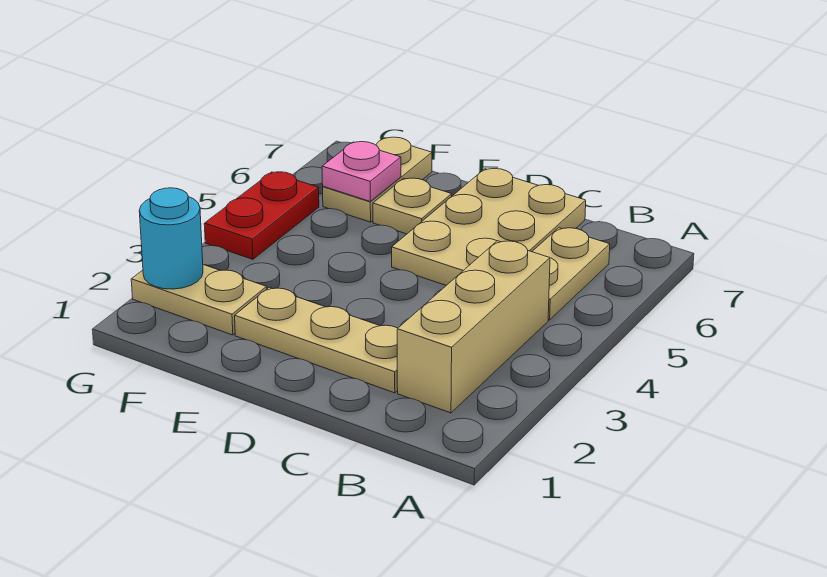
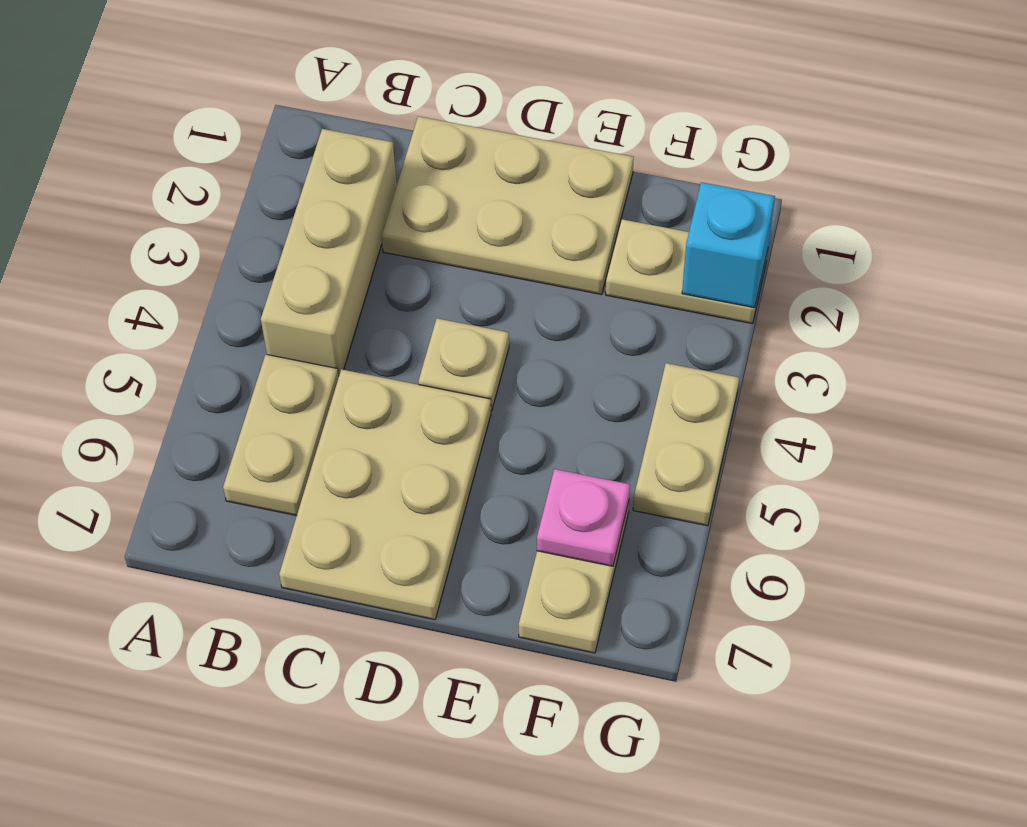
tan 1x3 plate [235,287,398,393] -> tan 2x3 plate [382,116,634,294]
tan 1x1 plate [373,178,452,234] -> tan 1x1 plate moved to [418,318,509,410]
cyan 1x1 round brick [139,188,203,289] -> cyan 1x1 brick [682,182,775,308]
red 1x2 plate [204,172,319,259] -> tan 1x2 plate [633,363,739,526]

